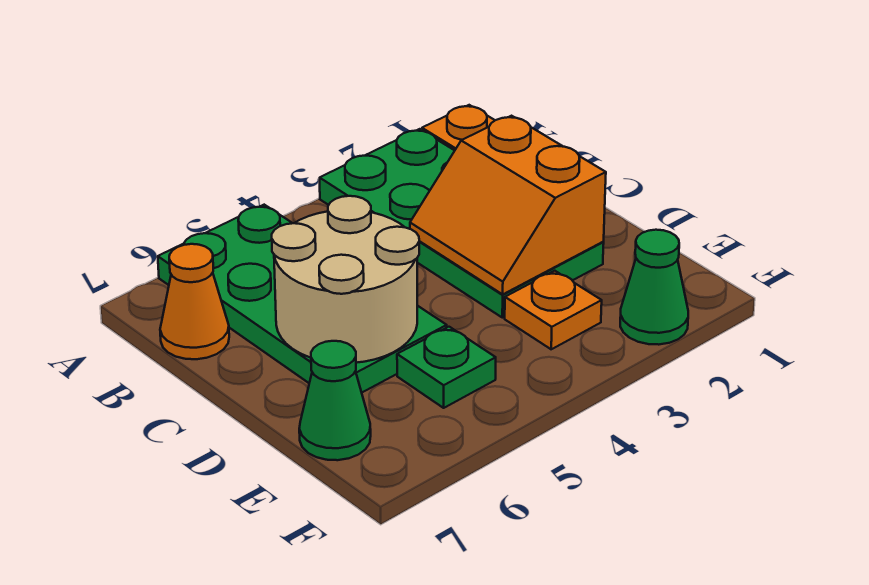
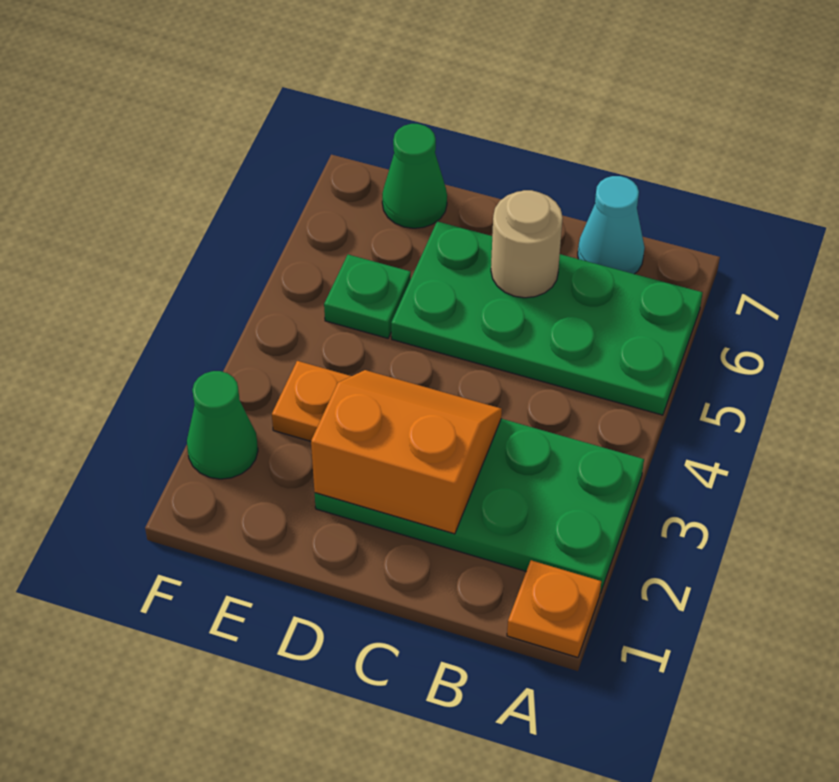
orange 1x1 cone [160,244,229,359] -> cyan 1x1 cone [578,176,645,274]
tan 2x2 round brick [272,196,419,363] -> tan 1x1 round brick [491,190,563,298]

